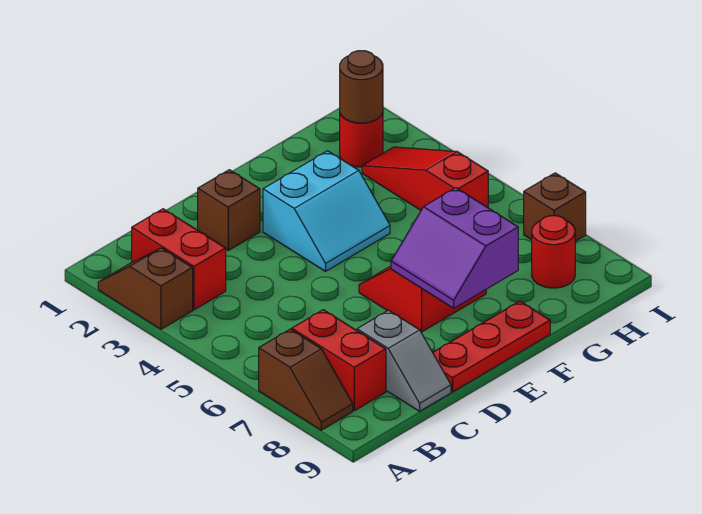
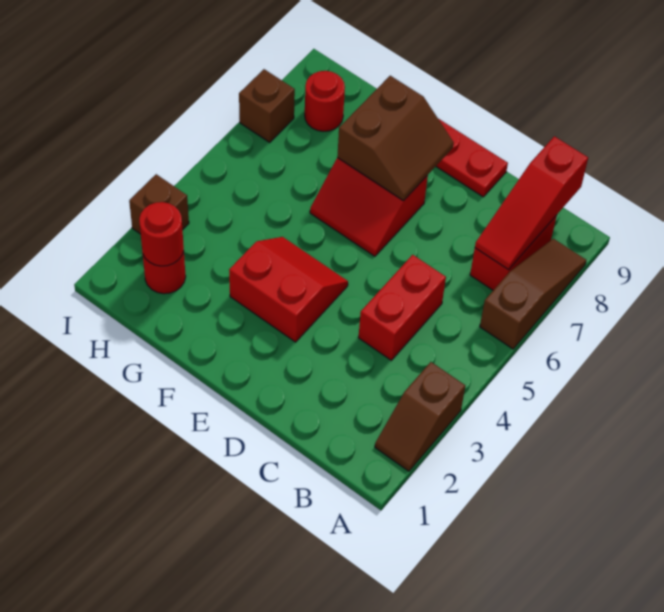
brown 1x2 slope [259,329,353,430] -> brown 1x3 slope [480,239,586,349]
red 1x2 brick [132,209,226,310] -> red 1x2 brick moved to [358,255,446,360]
grey 1x2 slope [357,310,451,411] -> none
brown 1x1 brick [198,170,260,250] -> brown 1x1 brick moved to [129,174,189,234]
cyan 2x2 slope [263,151,390,271] -> red 2x2 slope [229,237,348,342]
purple 2x2 slope [391,188,518,308] -> brown 2x2 slope [337,76,454,201]
brown 1x1 round brick [340,51,383,123] -> red 1x1 round brick [139,202,184,266]
red 1x3 slope [362,147,488,210] -> red 1x3 slope moved to [475,136,588,270]

